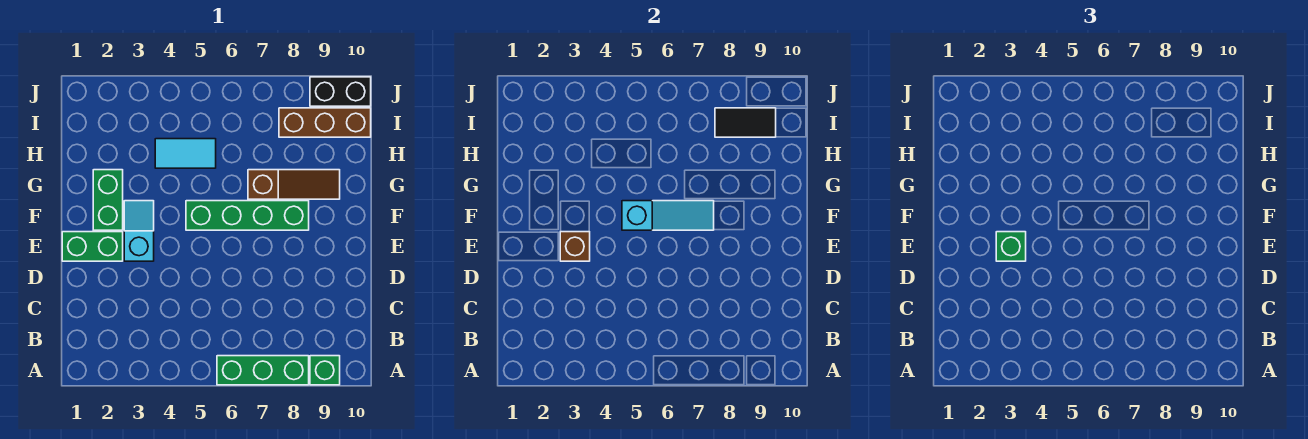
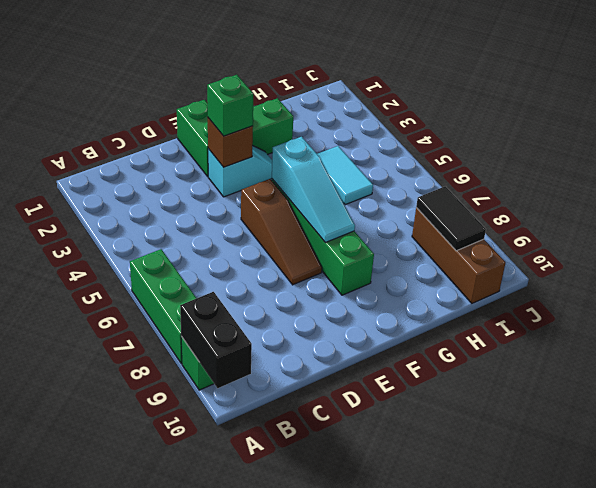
brown 1x3 slope [248,170,340,199] -> brown 1x3 slope moved to [241,179,322,285]
black 1x2 brick [310,77,371,106] -> black 1x2 brick moved to [180,292,252,388]

